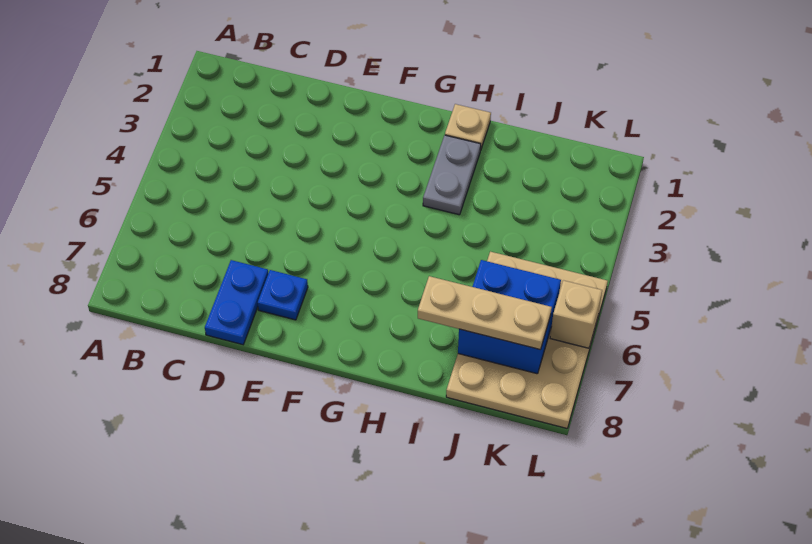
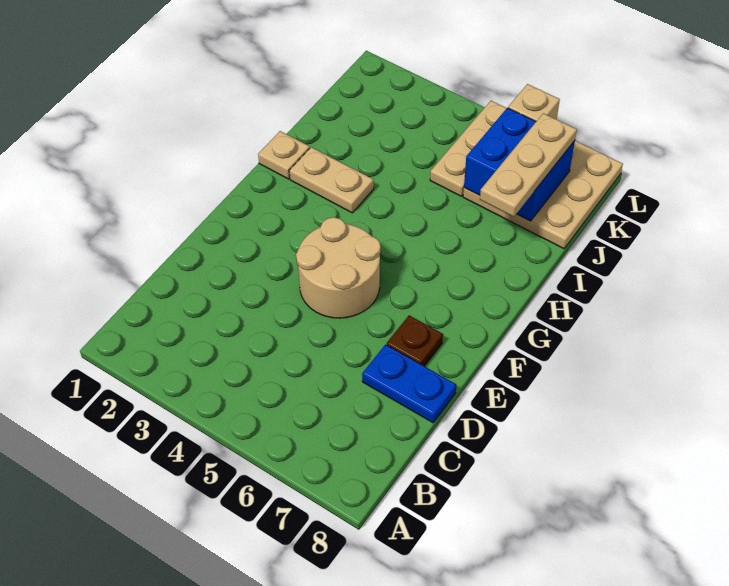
none -> tan 2x2 round brick [296,217,381,318]
blue 1x1 plate [258,270,308,320] -> brown 1x1 plate [387,315,443,366]
grey 1x2 plate [423,135,481,215] -> tan 1x2 plate [289,147,374,213]

